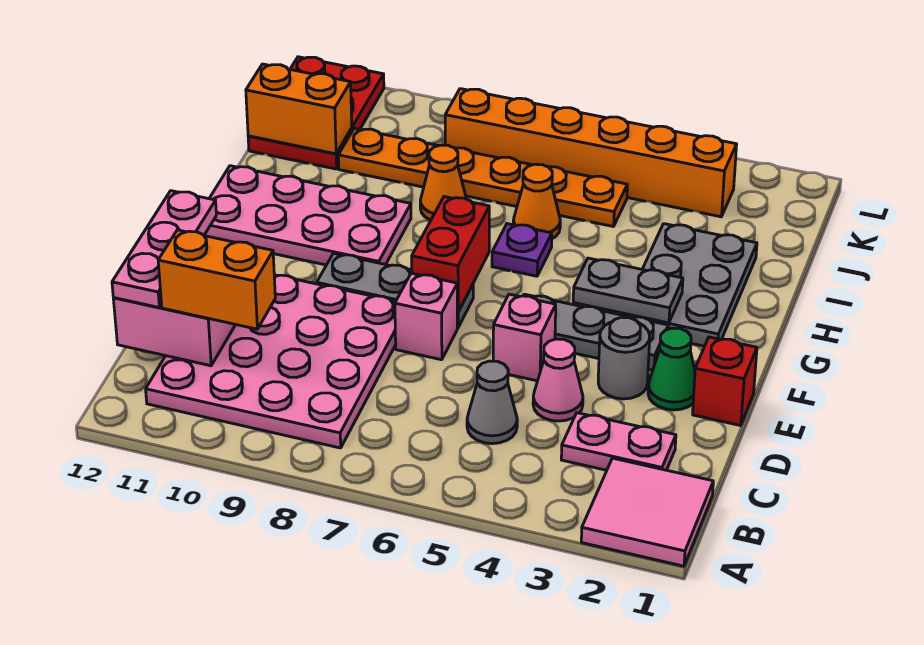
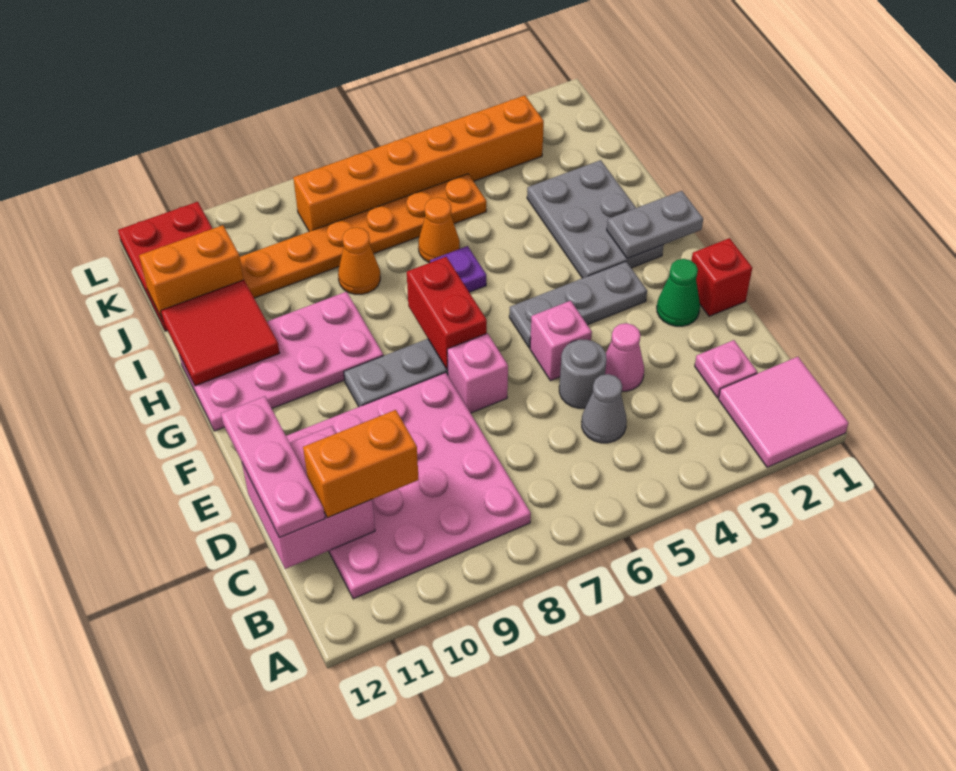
pink 1x2 plate [561,413,676,470] -> pink 1x1 plate [695,340,757,398]
grey 1x1 round brick [598,317,650,399] -> grey 1x1 round brick moved to [559,340,607,408]
grey 1x2 plate [573,258,683,323] -> grey 1x2 plate moved to [607,191,703,259]
none -> red 2x2 tile [161,280,280,386]

